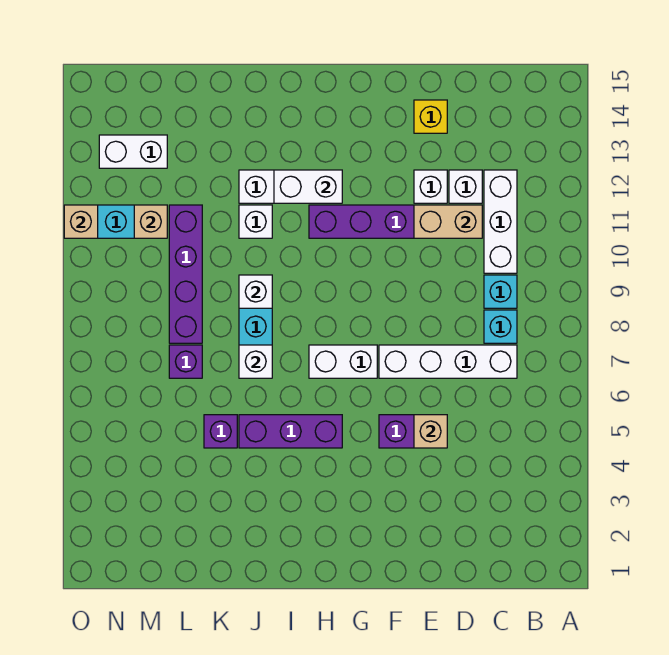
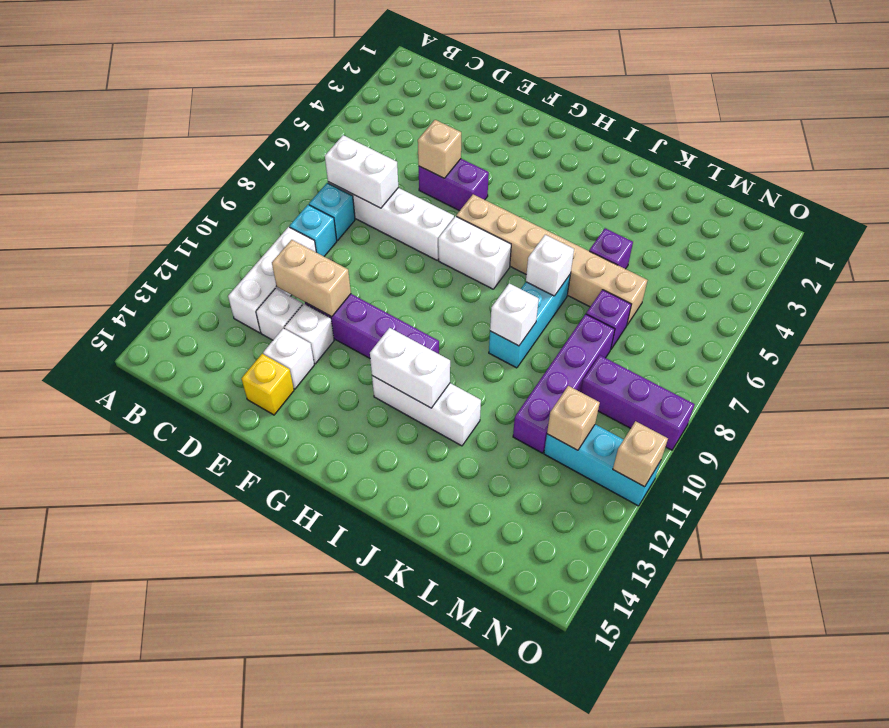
none -> tan 1x6 brick [456,194,647,325]
purple 1x3 brick [239,415,342,448] -> purple 1x3 brick moved to [581,355,695,450]
white 1x1 brick [239,205,272,238] -> white 1x1 brick moved to [263,328,314,389]
white 1x2 brick [99,135,167,168] -> white 1x2 brick moved to [325,135,398,208]

